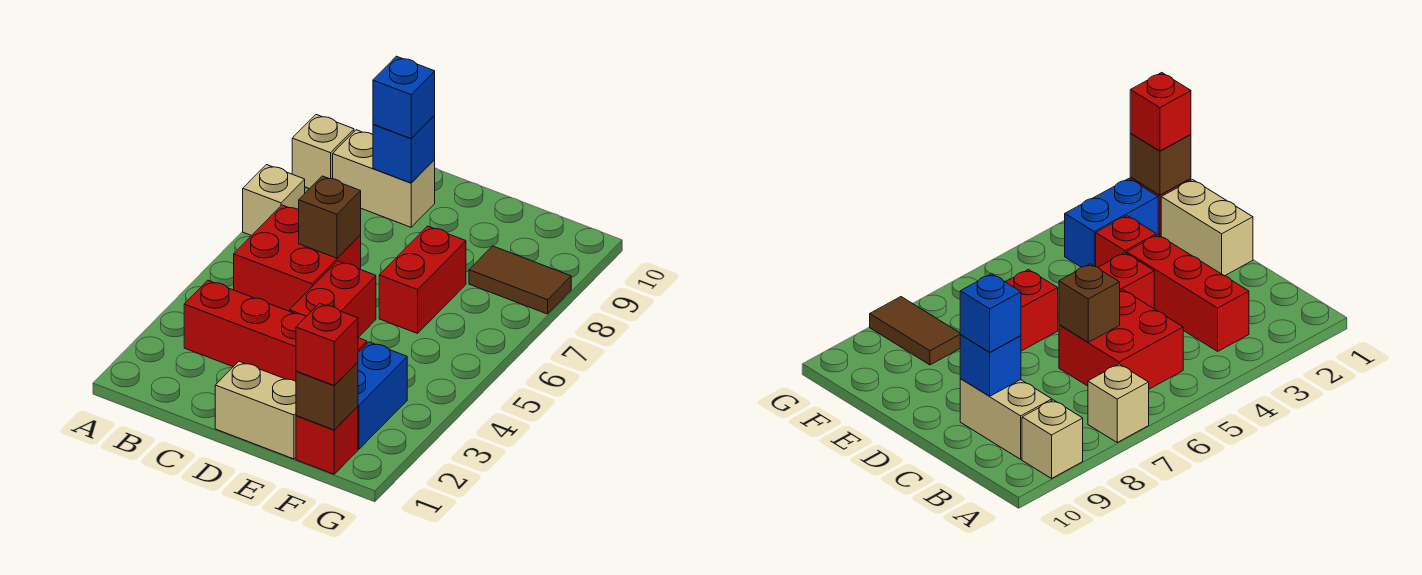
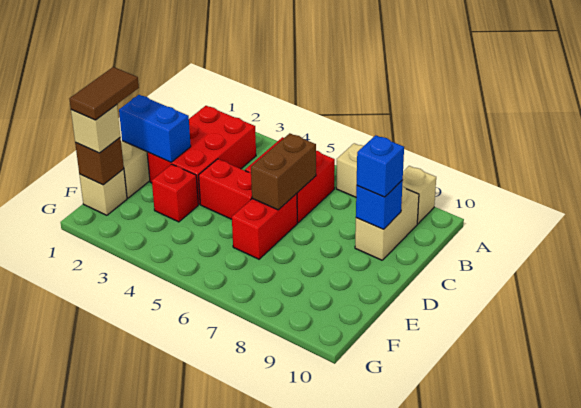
red 1x3 brick [184,280,306,381] -> red 2x3 brick [147,106,256,204]
brown 1x1 brick [299,176,361,258] -> brown 1x2 brick [251,133,316,210]
red 1x2 brick [379,226,466,333] -> red 1x2 brick turned to [232,194,297,259]
red 1x1 brick [296,407,358,474] -> tan 1x1 brick [79,169,127,215]
red 1x1 brick [296,303,358,386] -> tan 1x1 brick [71,105,120,153]
blue 1x2 brick [358,342,407,449] -> blue 1x2 brick moved to [119,95,191,162]
brown 1x2 tile [469,246,571,314] -> brown 1x2 tile moved to [69,67,139,120]

